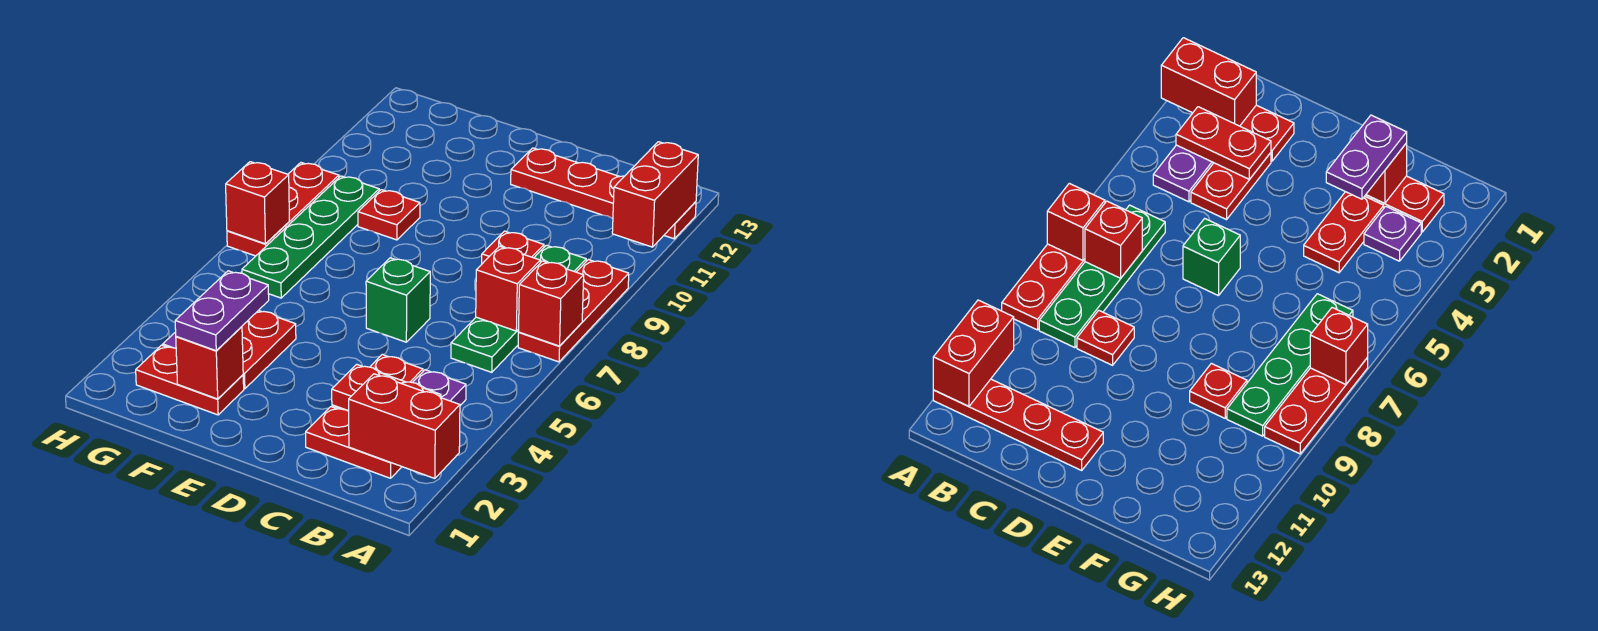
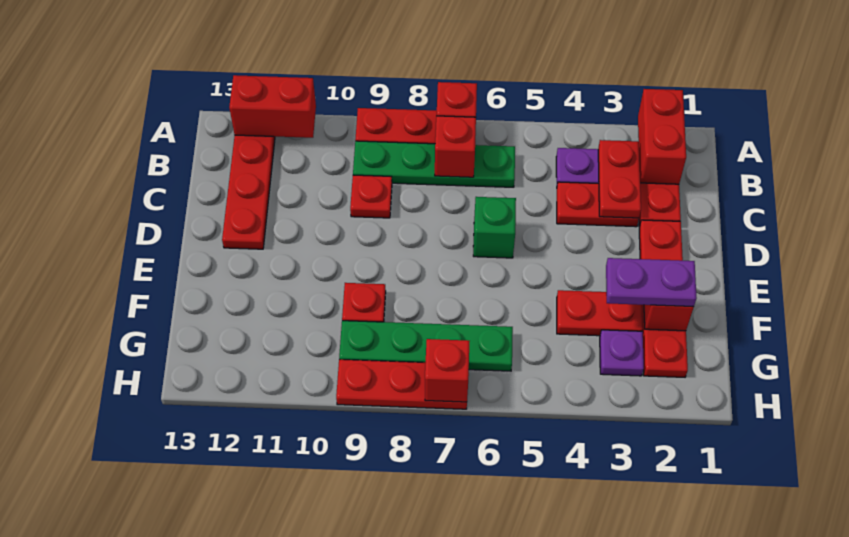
red 1x2 plate [136,345,244,415] -> red 1x4 plate [639,220,688,377]

